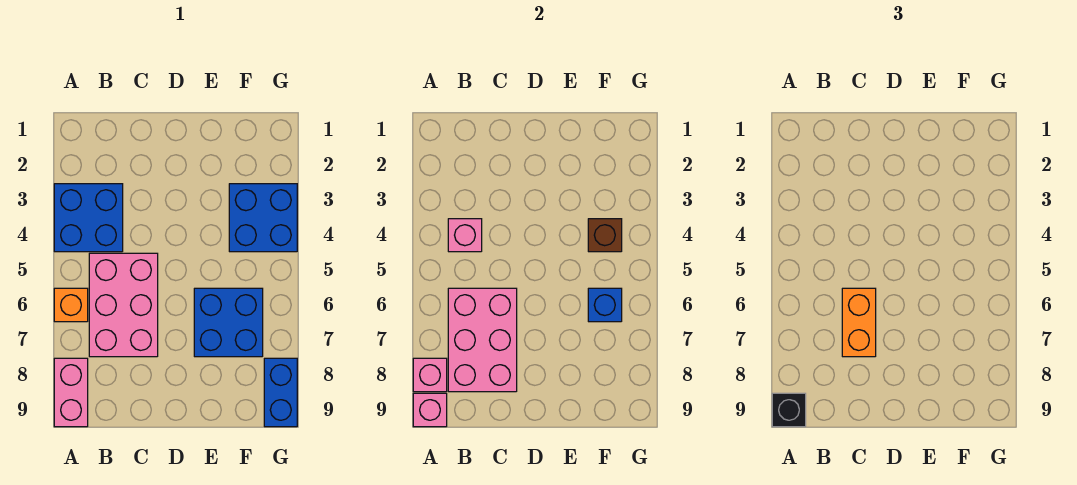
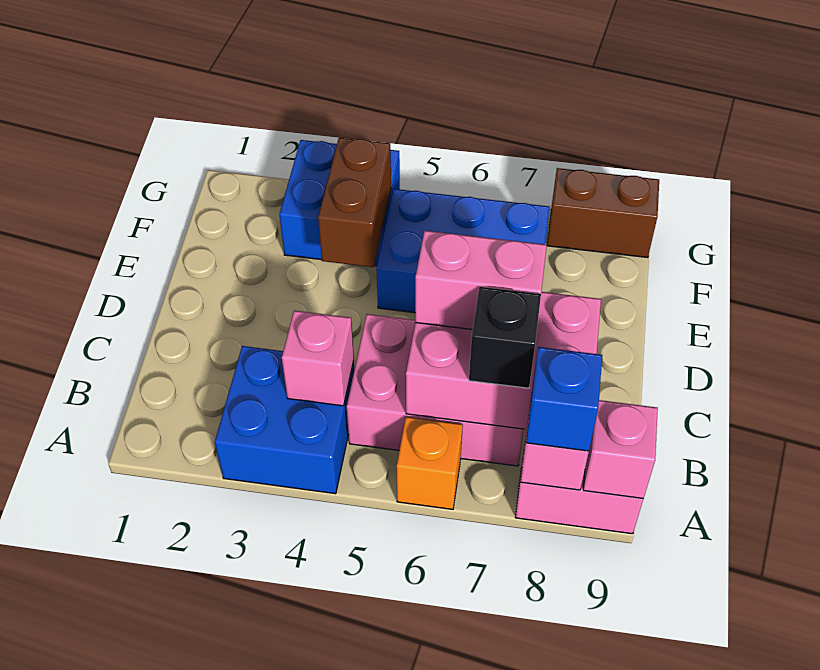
black 1x1 brick [772,393,806,427] -> black 1x1 brick moved to [469,287,541,388]
orange 1x2 brick [842,288,876,357] -> pink 1x2 brick [415,231,547,330]
blue 2x2 brick [194,288,263,357] -> blue 2x3 brick [377,189,550,313]
brown 1x1 brick [588,219,622,252] -> brown 1x2 brick [318,138,391,267]
blue 1x1 brick [588,288,622,322] -> blue 1x1 brick moved to [526,347,602,451]
blue 1x2 brick [264,358,297,427] -> brown 1x2 brick [547,168,659,258]

